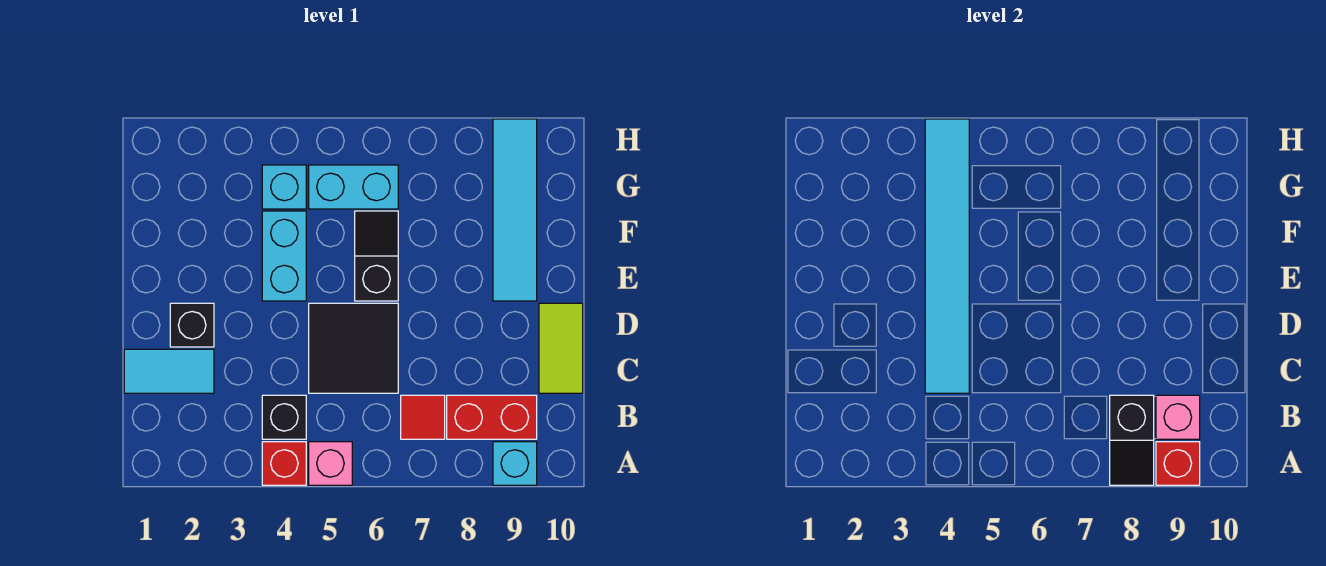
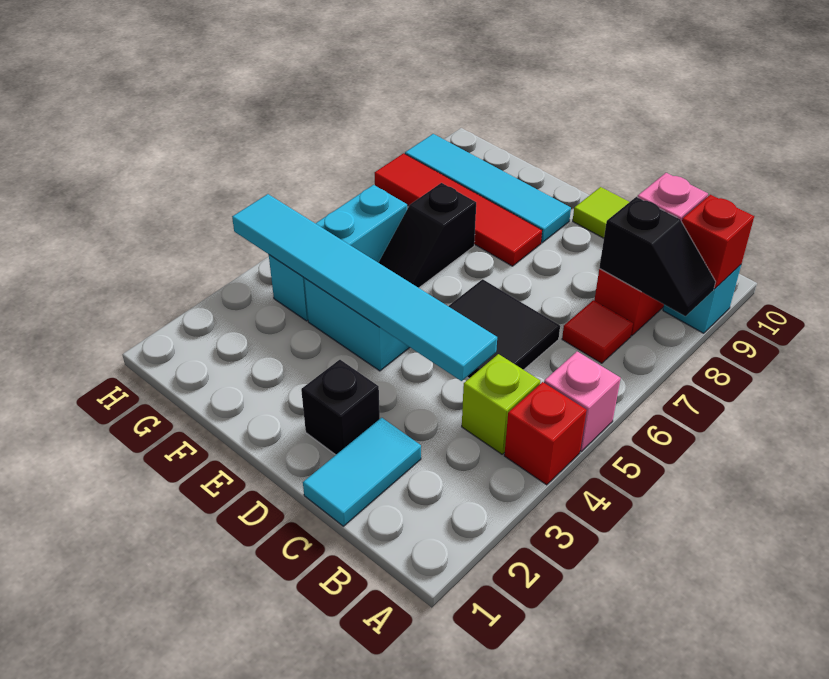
black 1x1 brick [262,395,306,439] -> lime 1x1 brick [462,354,540,454]
black 1x2 slope [355,211,398,301] -> black 1x2 slope turned to [379,183,476,288]
none -> red 1x4 tile [375,153,542,266]

